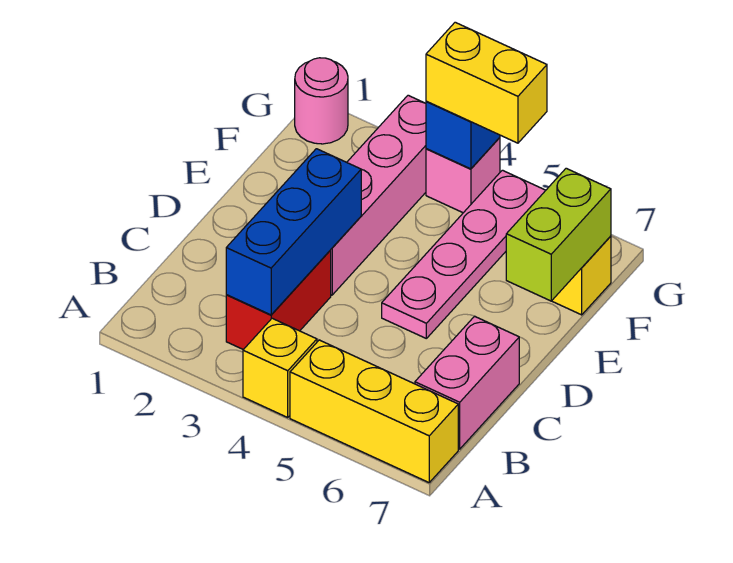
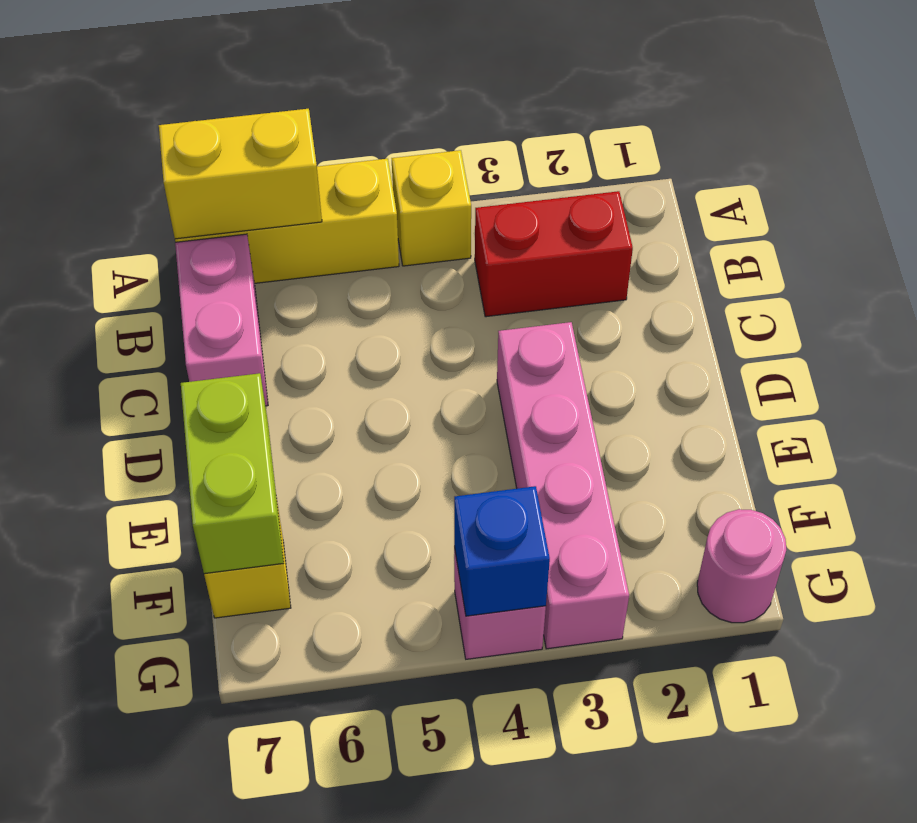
red 1x2 brick [226,250,331,350] -> red 1x2 brick turned to [475,191,633,317]
blue 1x3 brick [226,149,361,315] -> none
pink 1x4 plate [382,170,546,338] -> none
yellow 1x2 brick [426,22,547,143] -> yellow 1x2 brick moved to [159,109,322,239]

